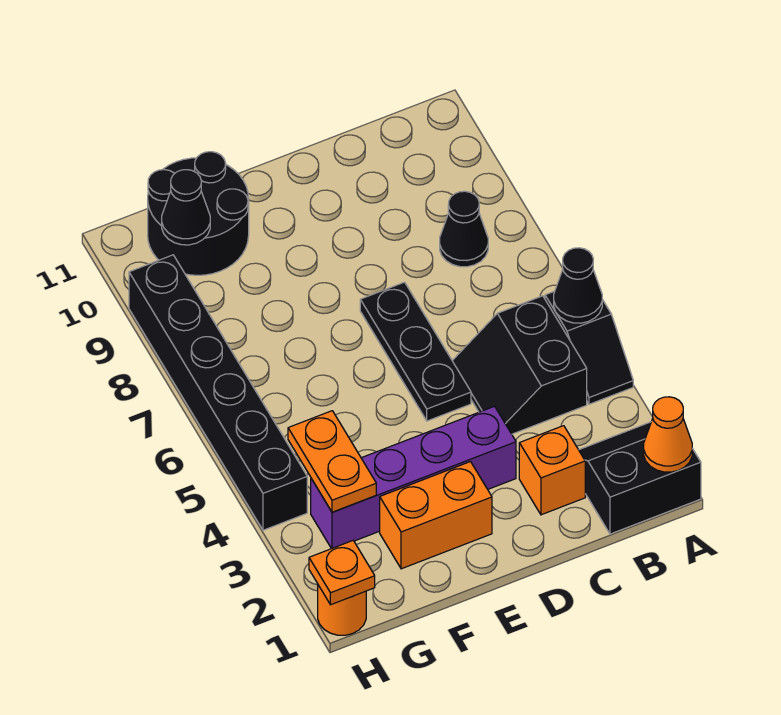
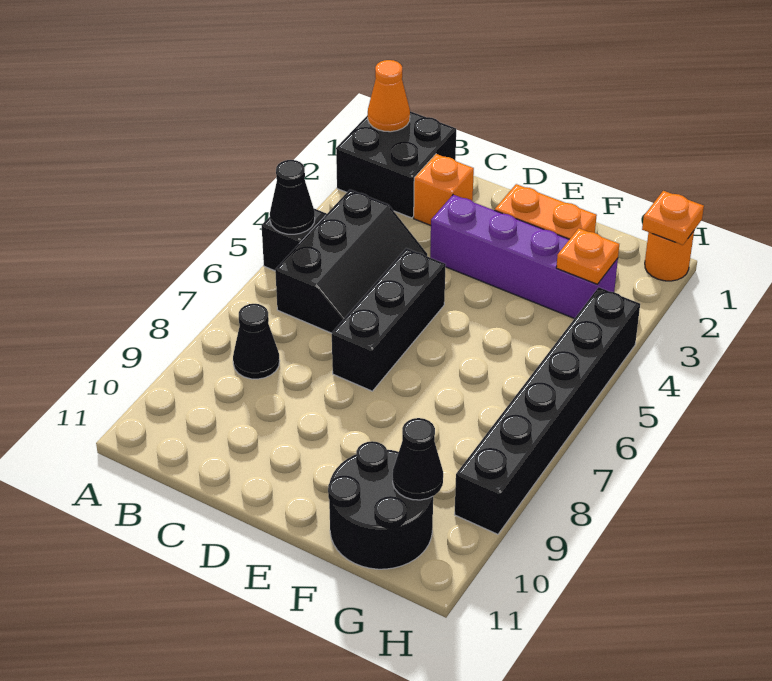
black 2x2 slope [579,422,701,534] -> black 2x2 brick [336,111,456,218]
black 2x2 slope [452,296,587,434] -> black 2x3 slope [275,190,427,333]
black 1x3 plate [360,282,471,421] -> black 1x3 brick [332,248,446,391]
orange 1x2 plate [288,411,376,512] -> orange 1x1 plate [556,228,619,285]

